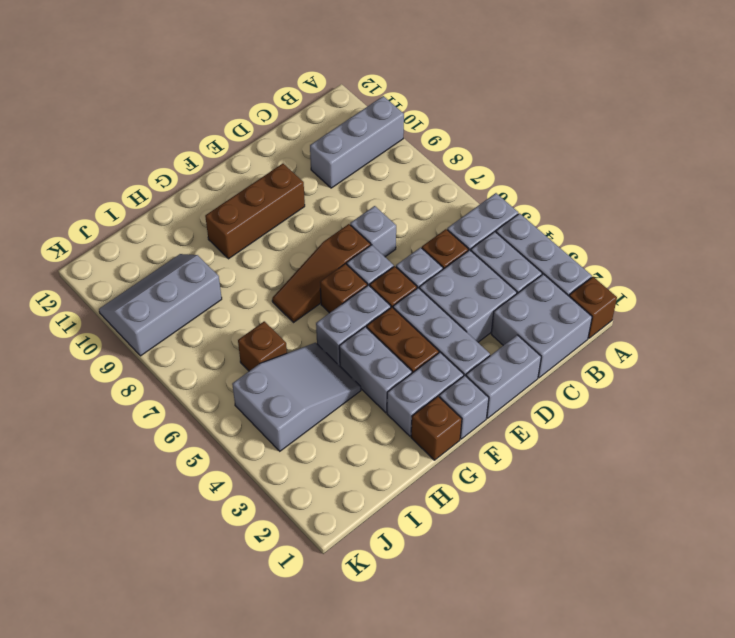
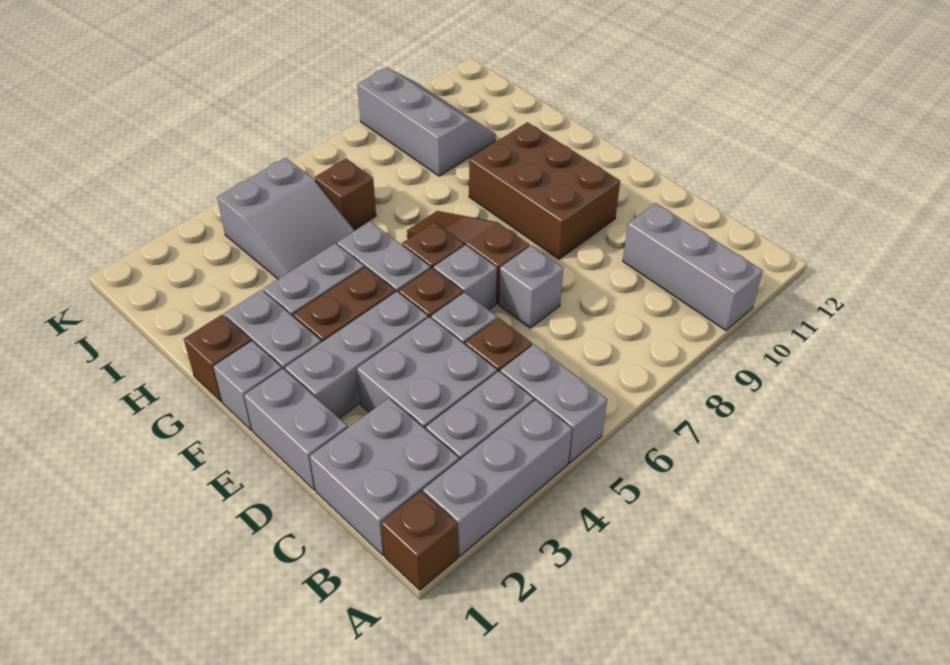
brown 1x3 brick [205,164,305,259] -> brown 2x3 brick [469,122,620,259]

